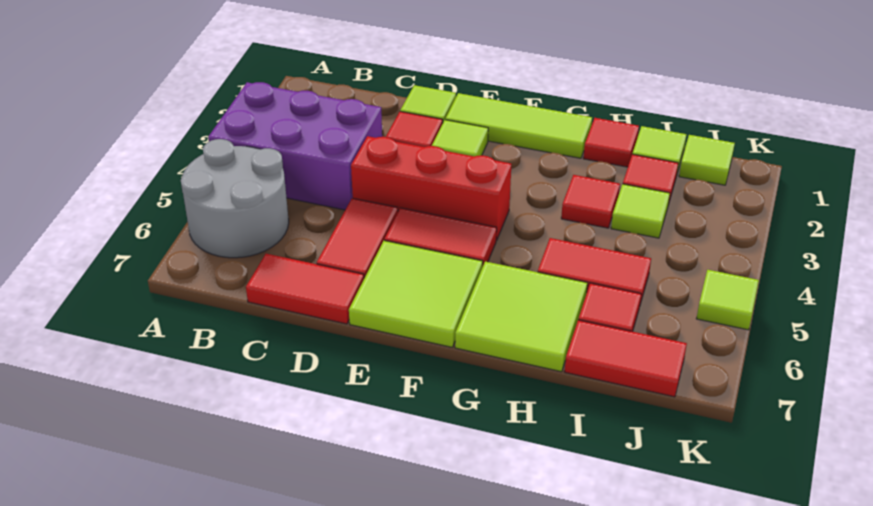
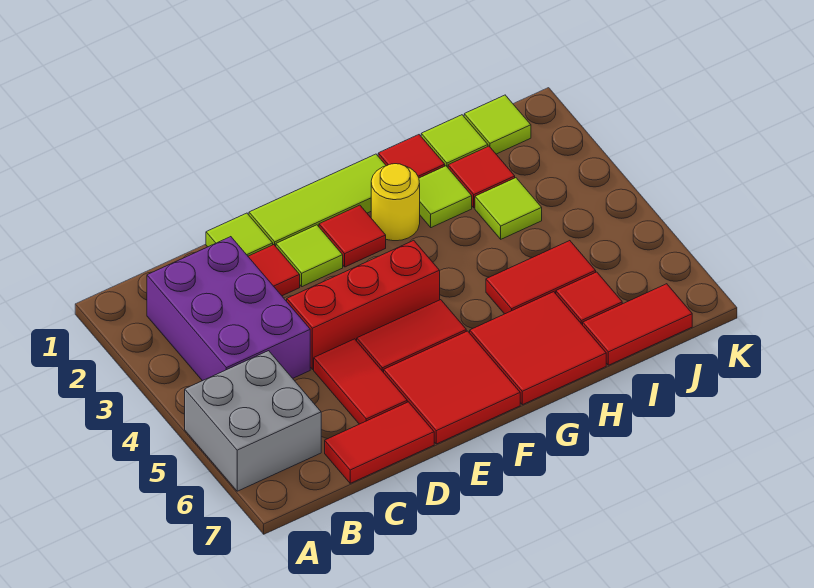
purple 2x3 brick [208,82,382,210] -> purple 2x3 brick turned to [147,237,310,381]
grey 2x2 round brick [181,139,289,258] -> grey 2x2 brick [185,351,321,491]
lime 2x2 tile [349,241,483,347] -> red 2x2 tile [384,331,520,444]
none -> yellow 1x1 round brick [371,164,420,241]
lime 2x2 tile [455,262,587,372] -> red 2x2 tile [470,292,606,405]
red 1x1 tile [561,175,620,228] -> red 1x1 tile moved to [319,205,386,267]
lime 1x1 tile [696,270,759,330] -> lime 1x1 tile moved to [419,166,472,228]

